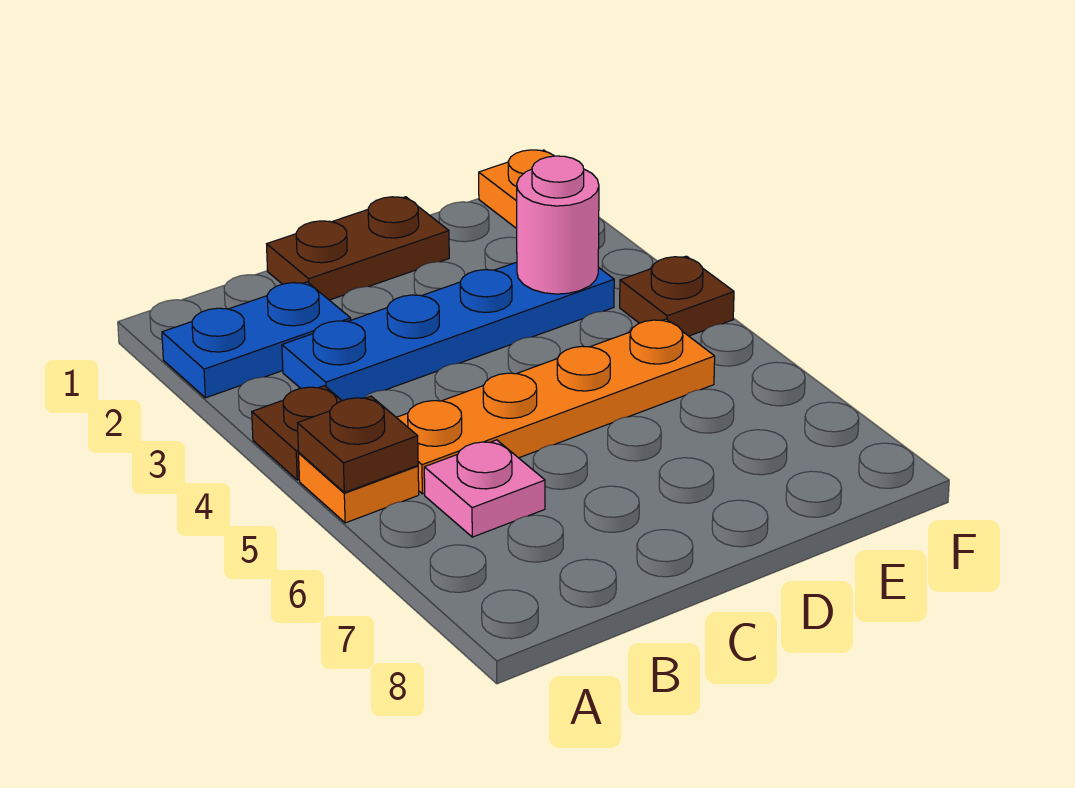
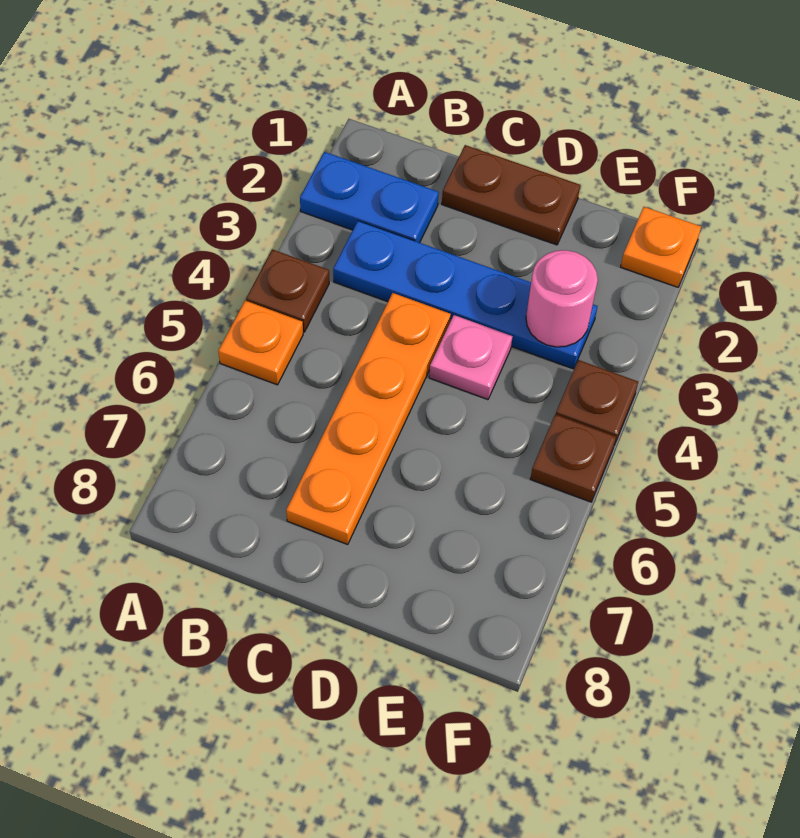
brown 1x1 plate [298,396,418,492] -> brown 1x1 plate moved to [530,414,616,502]
orange 1x4 plate [396,319,715,494] -> orange 1x4 plate turned to [286,293,451,544]
pink 1x1 plate [424,440,545,537] -> pink 1x1 plate moved to [429,315,513,400]

